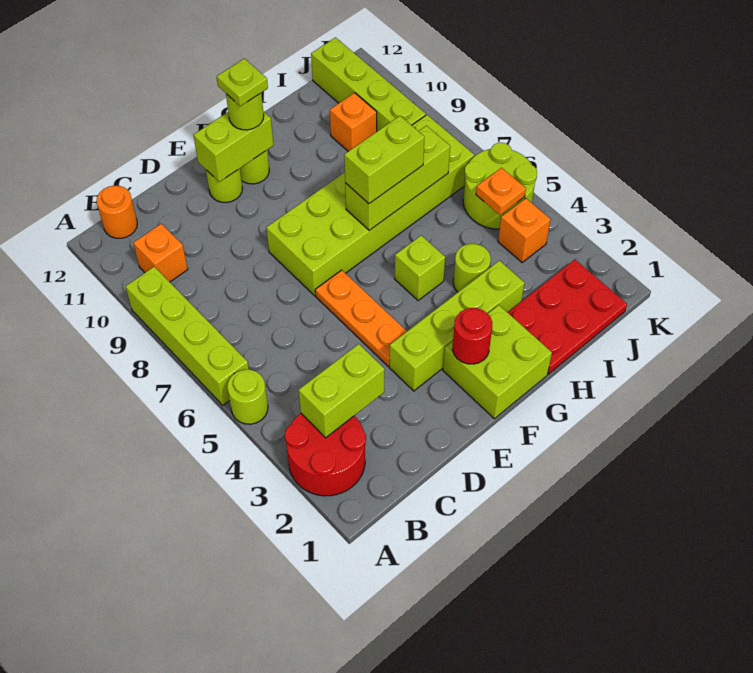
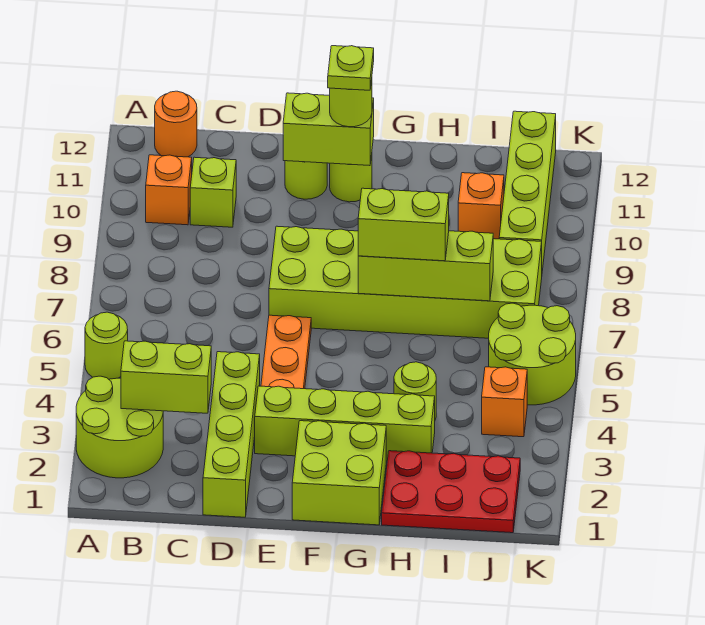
red 2x2 round brick [285,413,366,496] -> lime 2x2 round brick [76,376,163,478]
lime 1x4 brick [126,267,249,405] -> lime 1x4 brick moved to [203,352,260,517]
red 1x1 round brick [452,308,492,364] -> none
lime 1x1 brick [395,236,445,301] -> lime 1x1 brick moved to [190,157,236,227]
orange 1x1 plate [476,168,526,215] -> none

